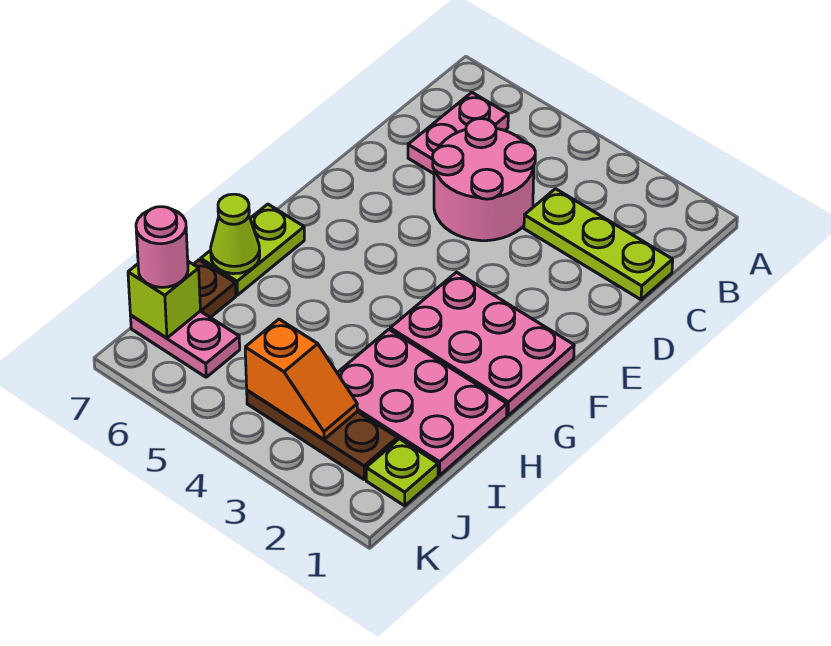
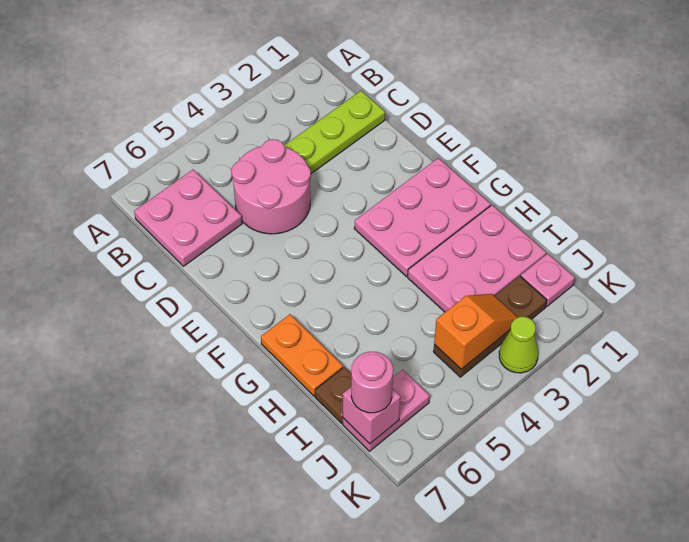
pink 1x2 plate [408,92,508,174] -> pink 2x2 plate [134,170,242,266]
lime 1x2 plate [201,204,304,295] -> orange 1x2 plate [261,314,343,396]
lime 1x1 cone [211,194,260,274] -> lime 1x1 cone moved to [499,317,538,373]
lime 1x1 plate [366,439,438,506] -> pink 1x1 plate [521,254,575,307]
lime 1x1 brick [128,261,201,338] -> pink 1x1 brick [343,387,401,444]

